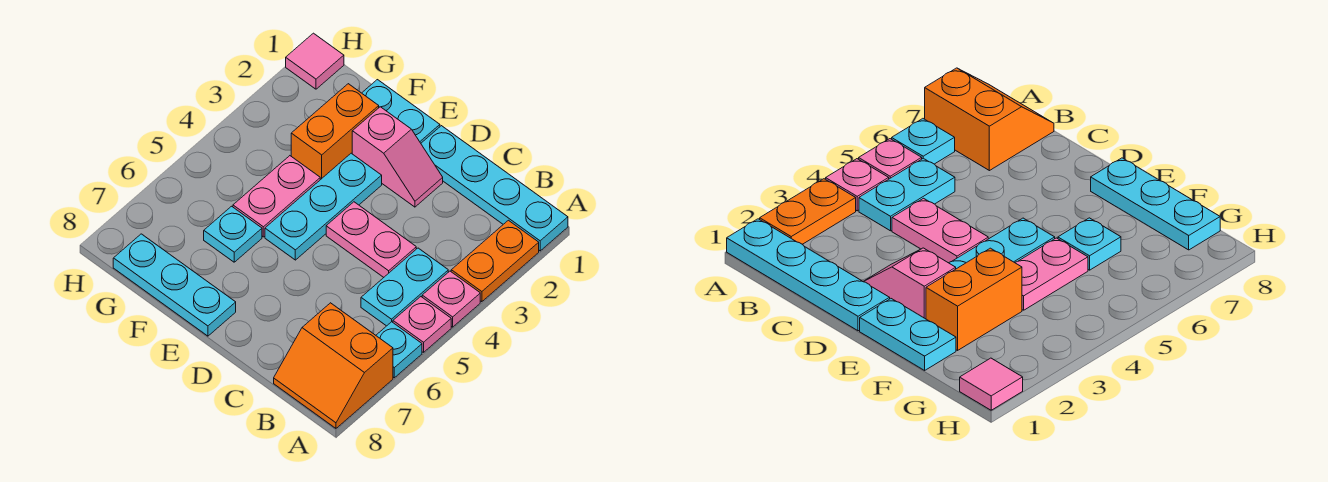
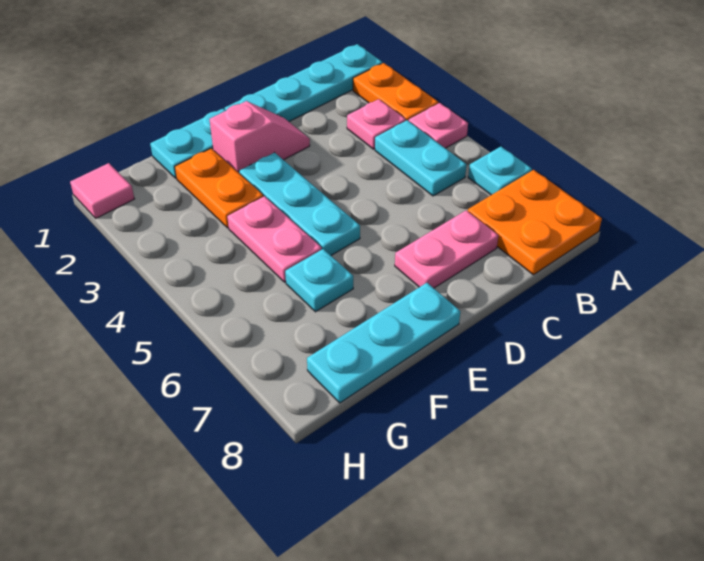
pink 1x1 plate [393,297,451,352] -> pink 1x1 plate moved to [347,99,406,149]
orange 2x2 slope [274,303,393,428] -> orange 2x2 plate [468,170,602,275]
pink 1x2 plate [326,202,416,277] -> pink 1x2 plate moved to [395,210,499,288]
orange 1x2 brick [291,84,379,180] -> orange 1x2 plate [175,149,263,228]

